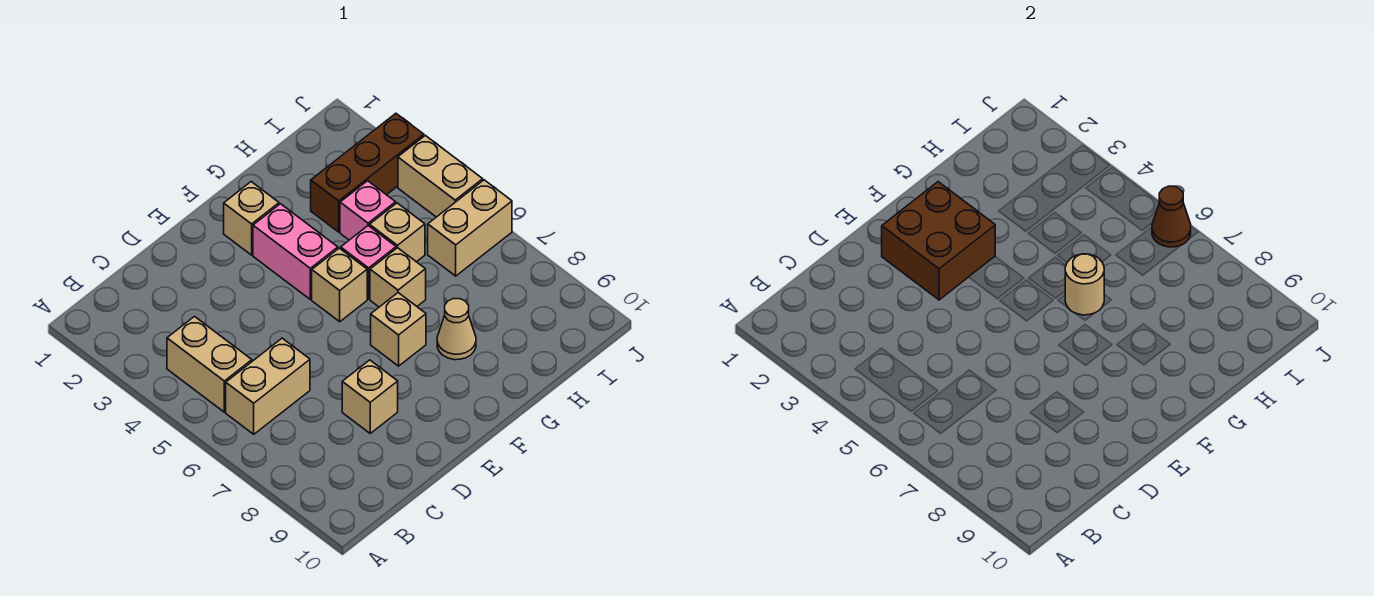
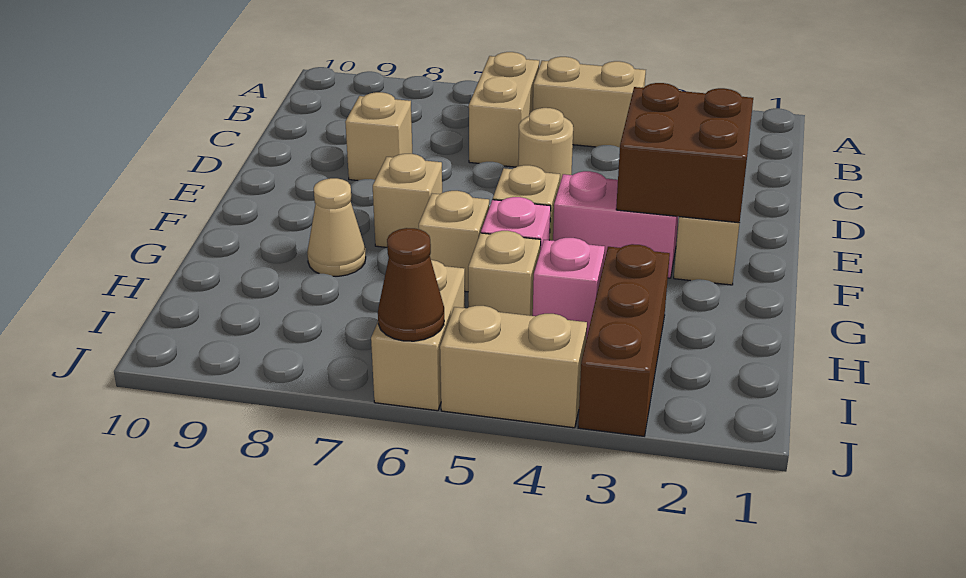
tan 1x1 round brick [1065,254,1104,315] -> tan 1x1 round brick moved to [518,108,573,182]

